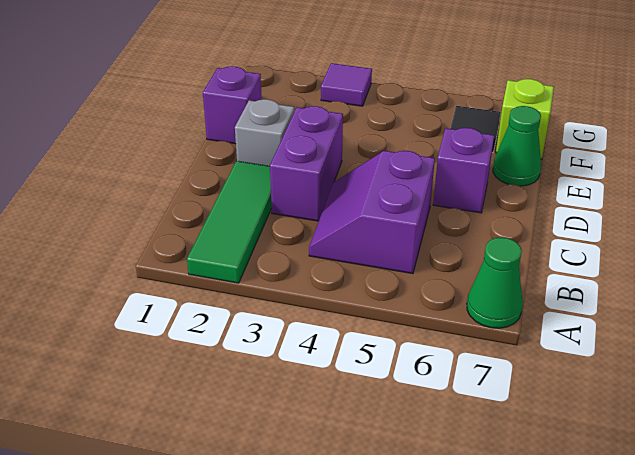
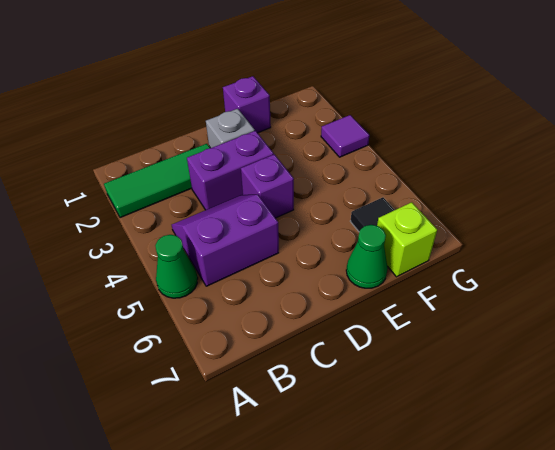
green 1x1 cone [467,237,523,328] -> green 1x1 cone moved to [155,235,198,298]
purple 1x1 brick [433,128,494,213] -> purple 1x1 brick moved to [241,154,294,218]

